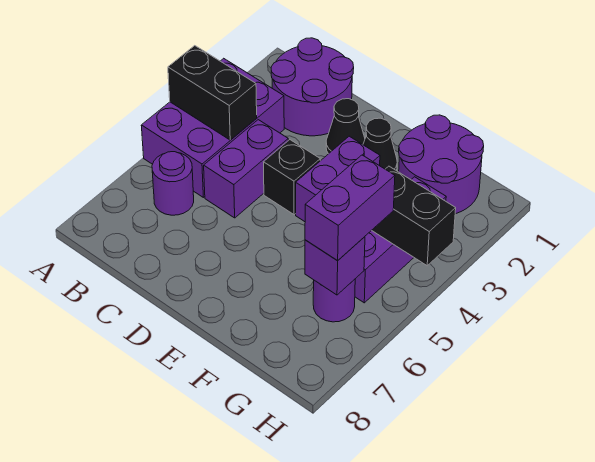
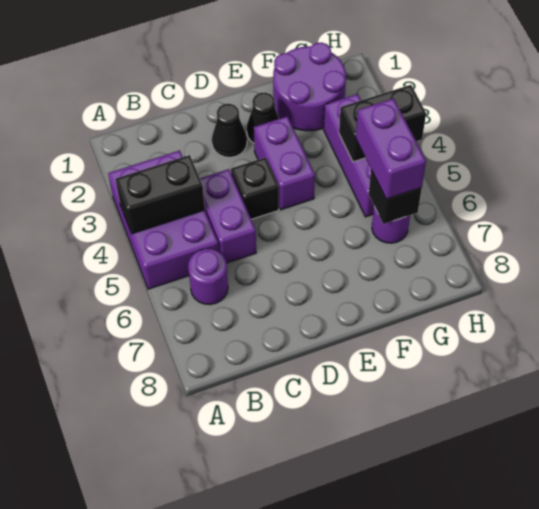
purple 2x2 round brick [271,38,354,136] -> none
purple 1x1 brick [305,237,365,295] -> black 1x1 brick [369,170,422,224]

